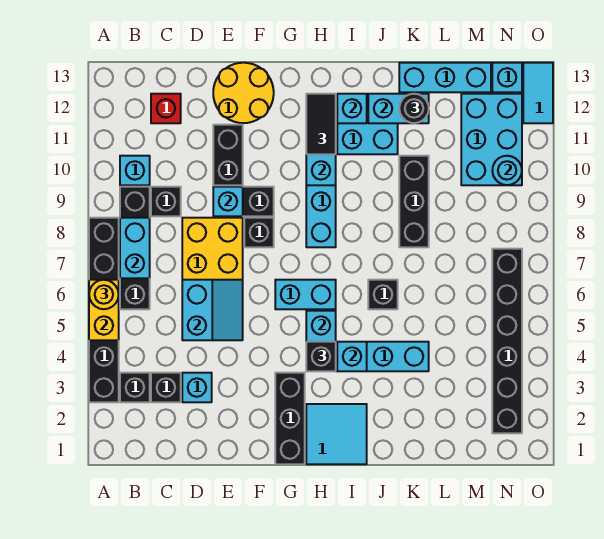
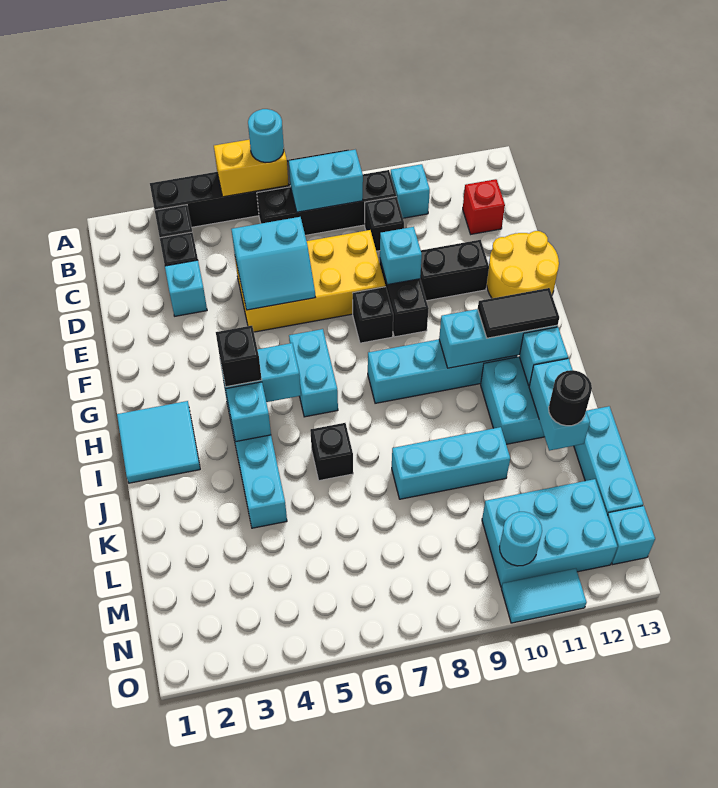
yellow 1x1 round brick [89,280,119,309] -> cyan 1x1 round brick [248,109,284,163]
black 1x3 brick [275,373,305,464] -> none
black 1x3 brick [399,156,429,247] -> cyan 1x3 brick [392,427,510,499]
black 1x6 brick [492,249,522,433] -> none
cyan 1x2 tile [523,63,553,123] -> cyan 1x2 tile moved to [502,569,587,623]

